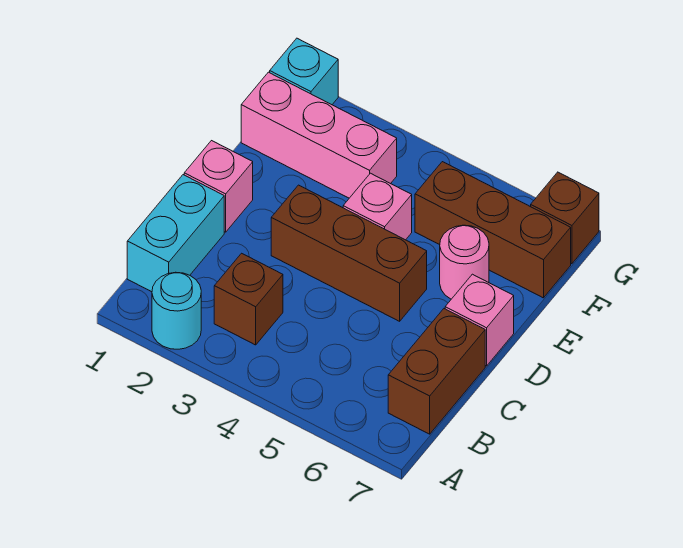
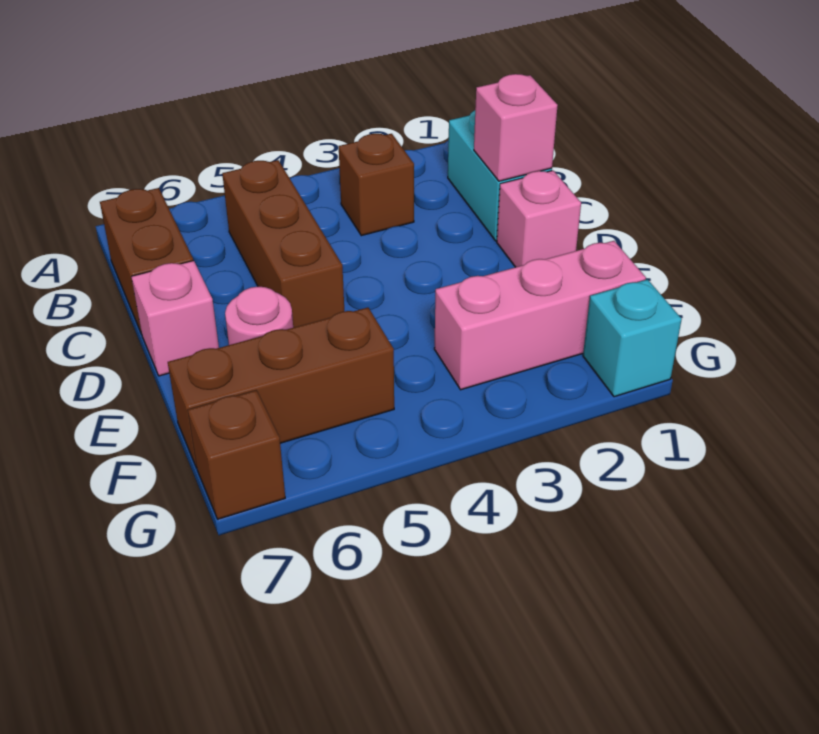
cyan 1x1 round brick [152,272,201,349] -> none
brown 1x3 brick [271,185,427,321] -> brown 1x3 brick turned to [222,160,344,328]
pink 1x1 brick [343,173,412,240] -> pink 1x1 brick moved to [474,74,558,181]

